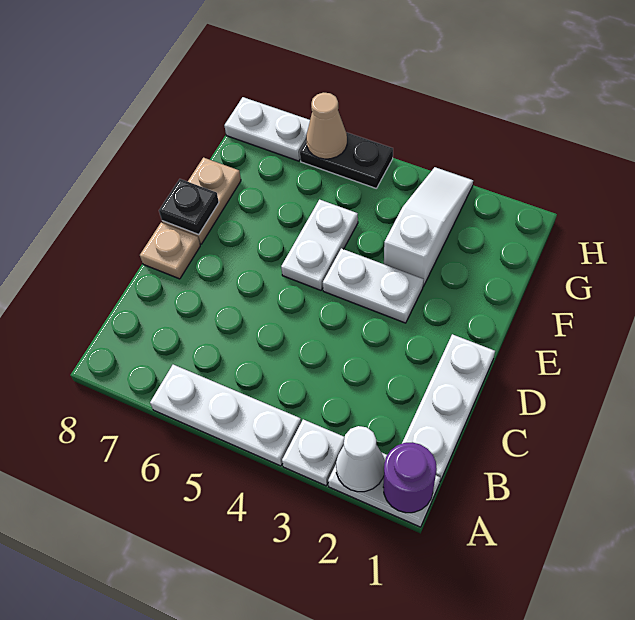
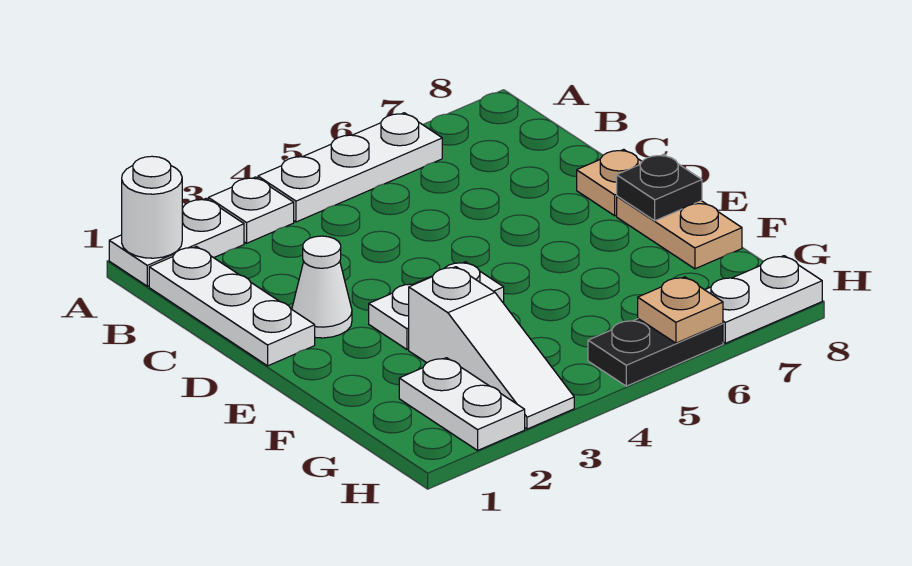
purple 1x1 round brick [383,442,437,513] -> white 1x1 round brick [122,156,182,258]
white 1x1 cone [336,426,385,492] -> white 1x1 cone moved to [292,236,352,338]
white 1x2 plate [281,200,358,290] -> white 1x2 plate moved to [399,358,525,450]
tan 1x1 cone [306,93,347,159] -> tan 1x1 plate [638,277,723,343]

